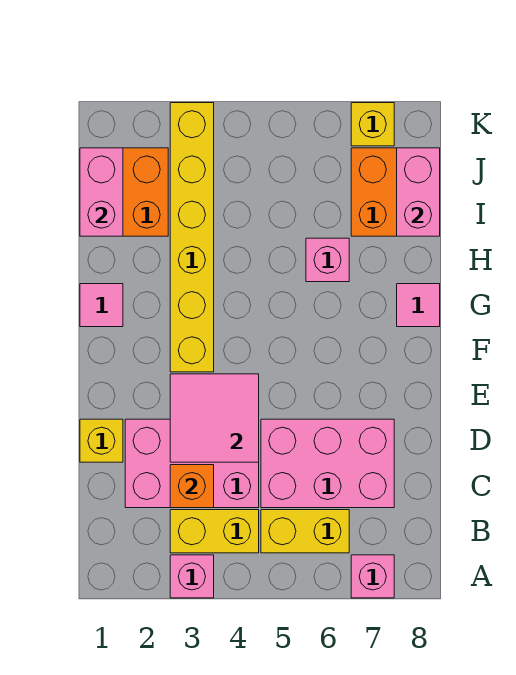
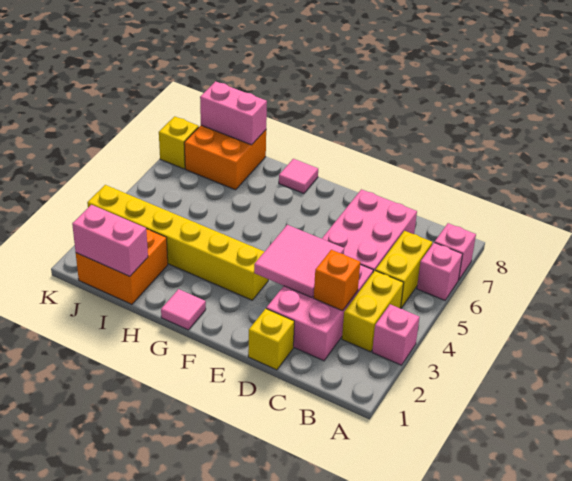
pink 1x1 brick [306,238,349,282] -> pink 1x1 brick moved to [417,242,462,300]

